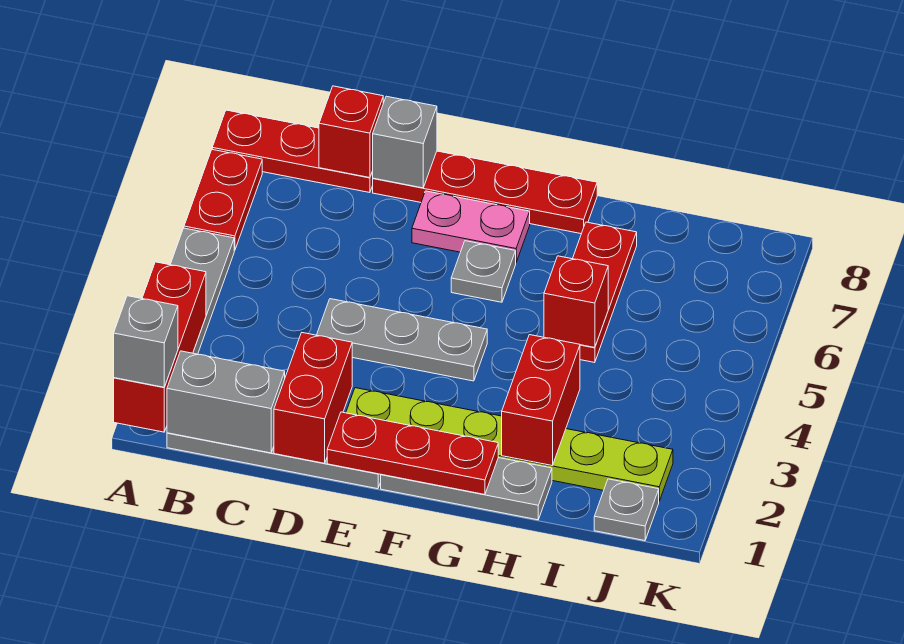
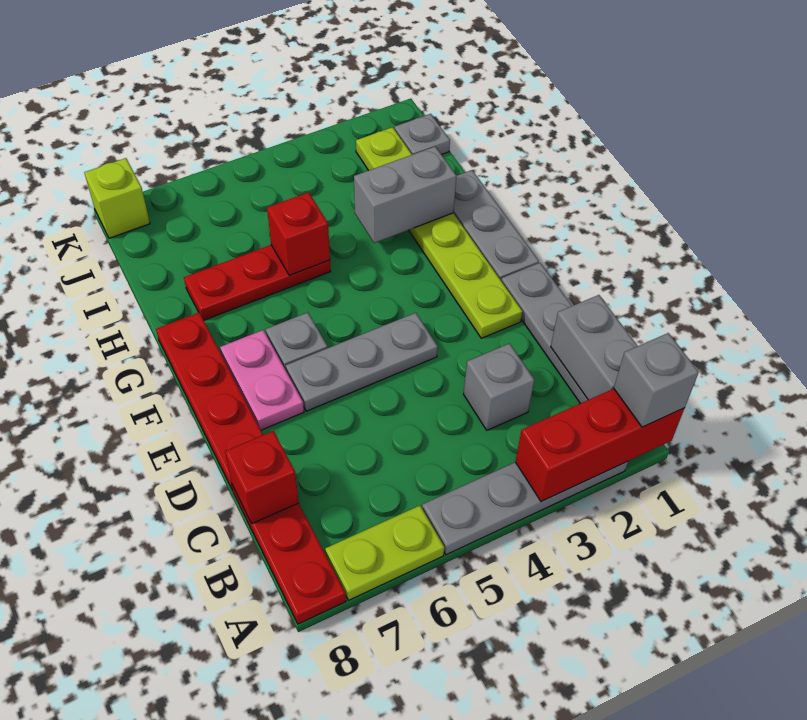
red 1x2 plate [184,150,262,250] -> lime 1x2 plate [325,506,444,600]
red 1x2 brick [274,333,352,463] -> none
grey 1x3 plate [317,299,487,381] -> grey 1x3 plate turned to [286,313,438,411]
grey 1x1 brick [372,96,437,188] -> grey 1x1 brick moved to [464,343,534,430]
red 1x3 plate [327,412,498,495] -> none
red 1x2 brick [502,335,580,465] -> grey 1x2 brick [354,147,456,243]
none -> lime 1x1 brick [84,158,150,238]

